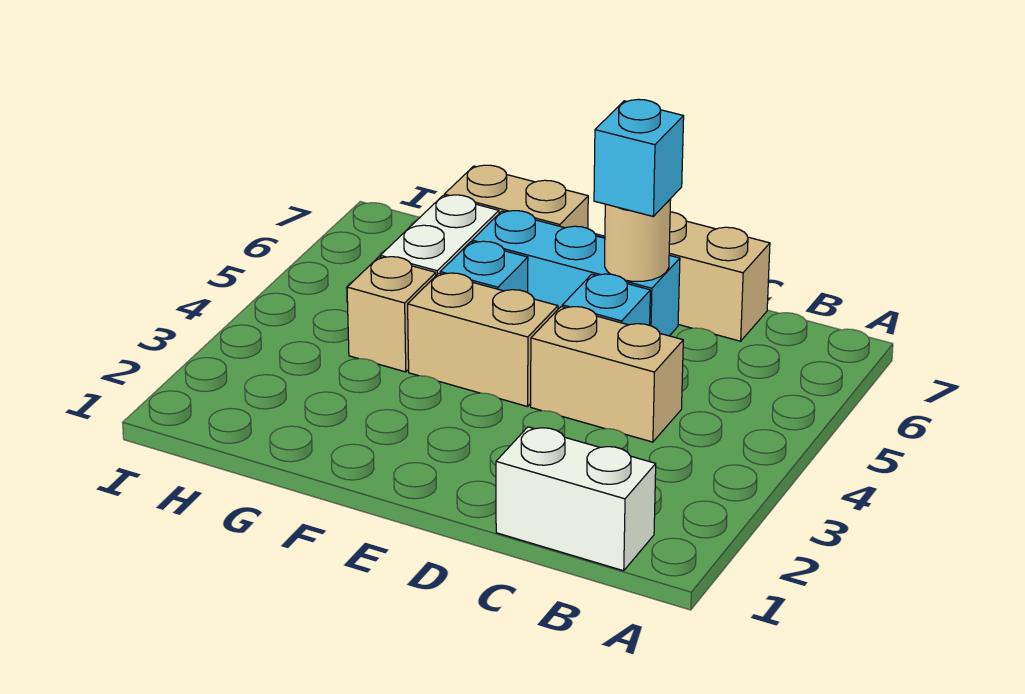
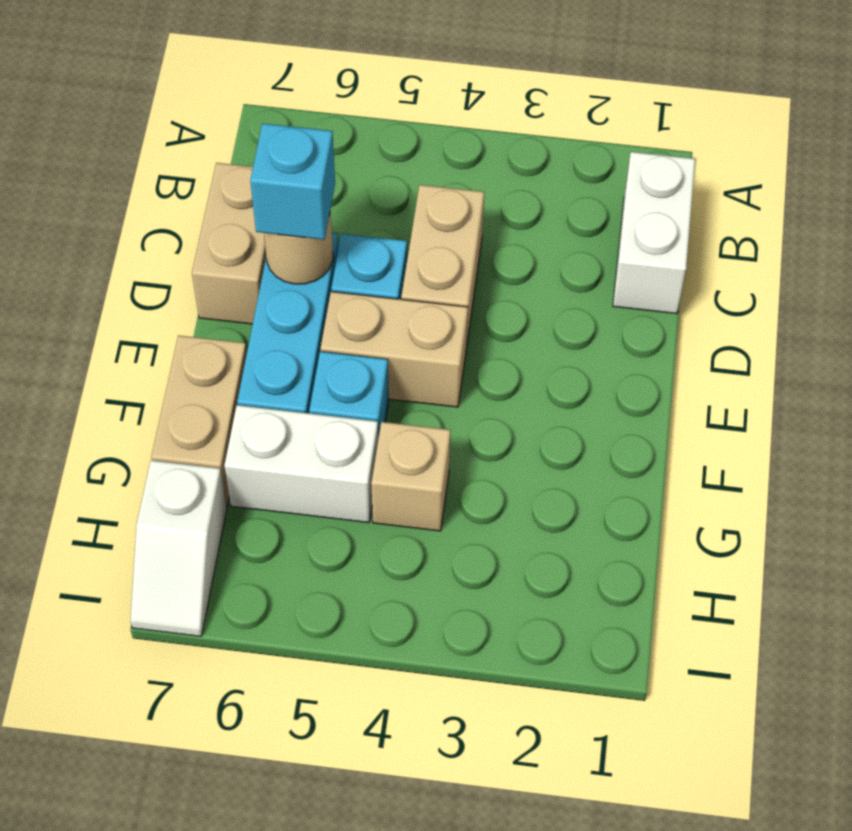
tan 1x2 brick [408,273,558,406] -> tan 1x2 brick turned to [321,292,468,407]
none -> white 1x2 slope [130,460,227,636]

